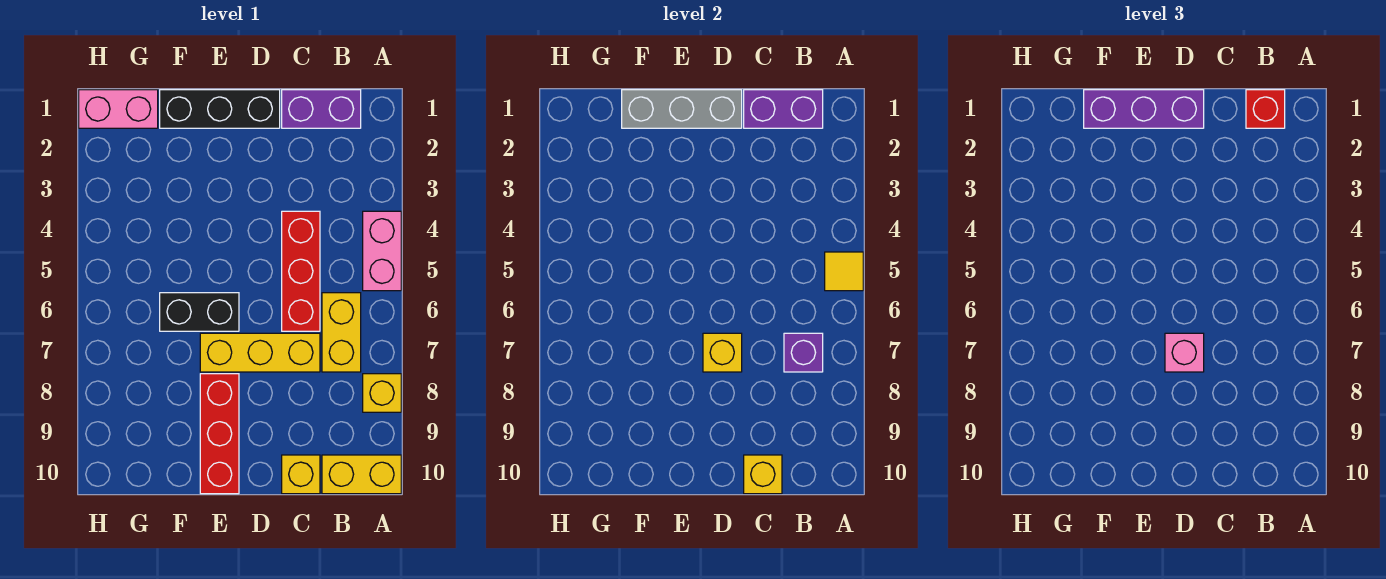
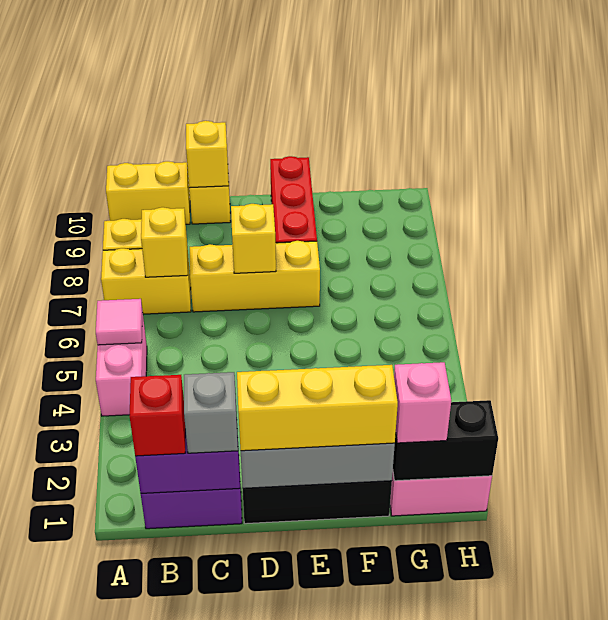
yellow 1x1 tile [825,252,863,291] -> pink 1x1 tile [96,299,143,345]
yellow 1x2 brick [322,293,361,372] -> yellow 1x2 brick turned to [101,248,191,314]
purple 1x1 brick [784,333,823,372] -> yellow 1x1 brick [141,207,188,277]
none -> grey 1x1 brick [184,372,238,453]
red 1x3 brick [282,211,320,331] -> none
purple 1x3 brick [1084,90,1204,128] -> yellow 1x3 brick [237,365,398,451]
pink 1x1 brick [1165,333,1204,372] -> pink 1x1 brick moved to [394,362,451,443]
black 1x2 brick [160,293,239,331] -> black 1x2 brick moved to [393,400,498,481]

